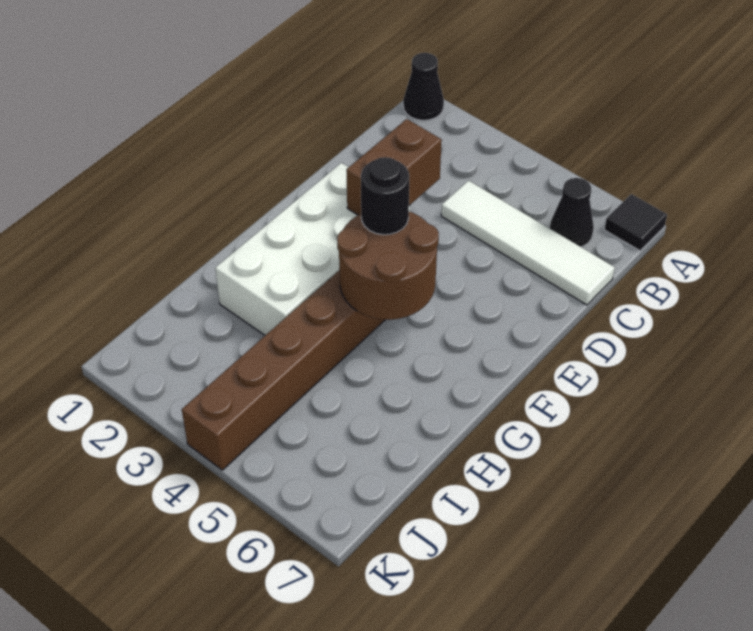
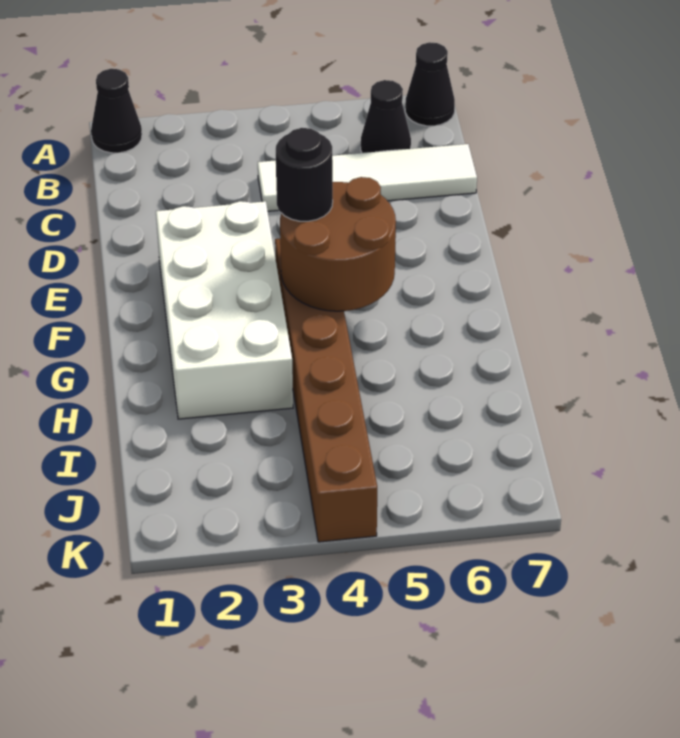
black 1x1 tile [604,194,667,251] -> black 1x1 cone [405,42,455,126]
brown 1x2 brick [346,119,442,215] -> none

